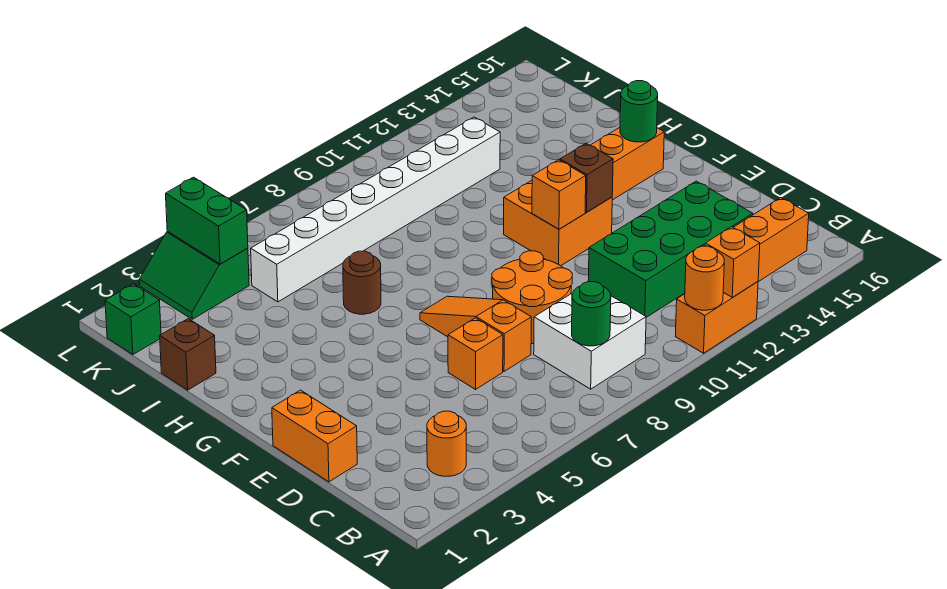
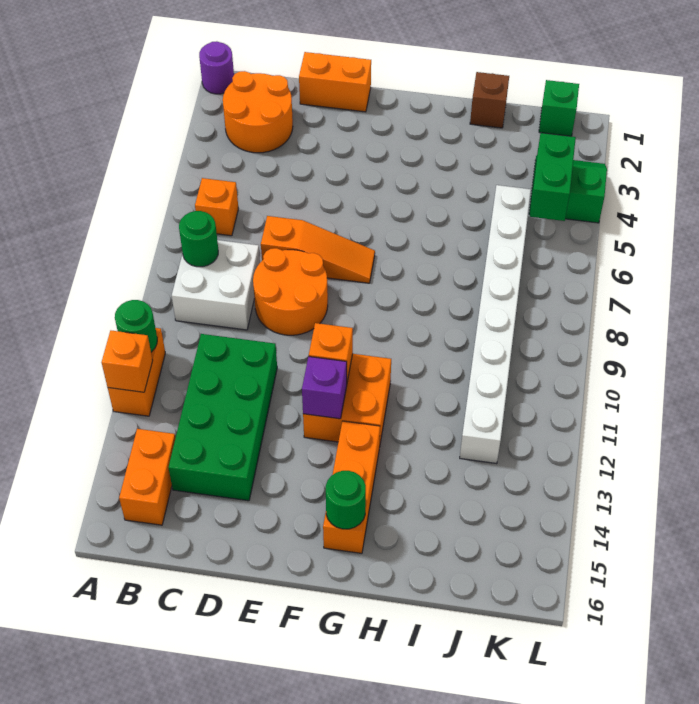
none -> purple 1x1 round brick [199,41,234,94]
orange 1x1 round brick [685,246,724,310] -> green 1x1 round brick [115,300,157,352]
orange 1x1 round brick [427,411,466,476] -> orange 2x2 round brick [223,71,293,153]
orange 1x1 brick [448,318,503,389] -> orange 1x1 brick moved to [195,178,239,236]
brown 1x1 brick [560,143,613,212] -> purple 1x1 brick [302,356,347,419]
brown 1x1 round brick [343,251,381,314] -> none
green 1x2 brick [166,177,248,264] -> green 1x2 brick turned to [530,133,576,221]

